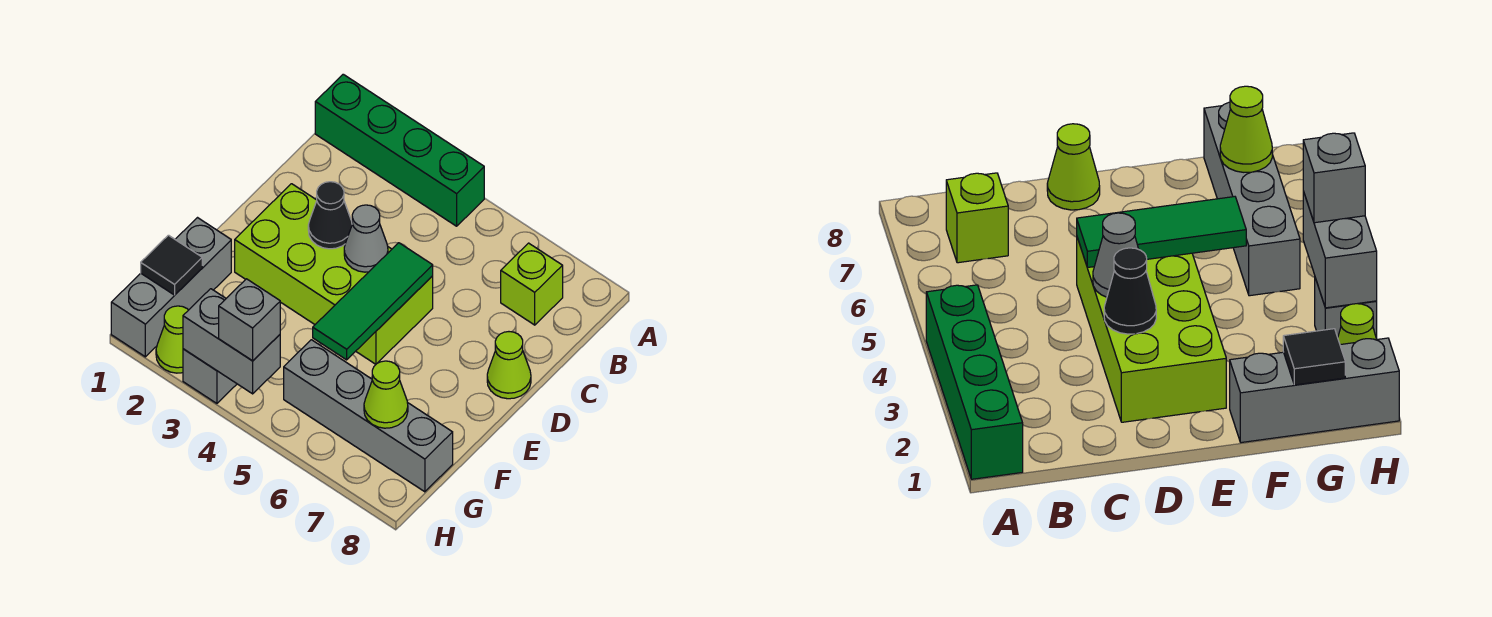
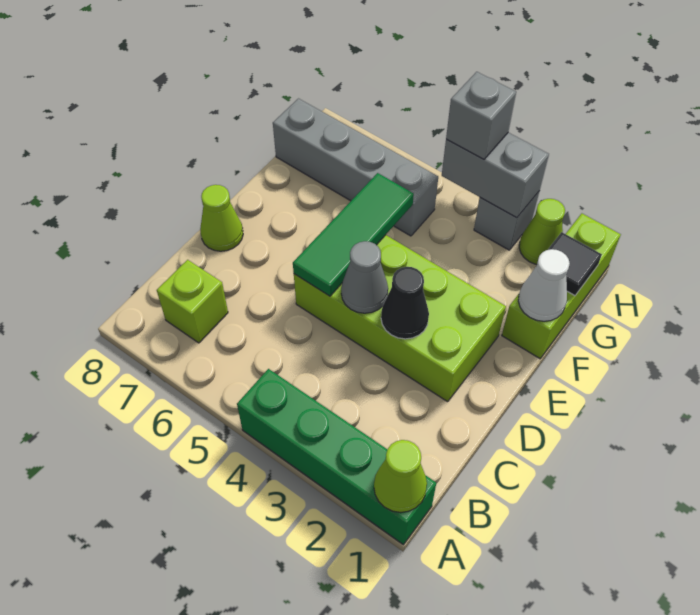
grey 1x3 brick [111,218,231,357] -> lime 1x3 brick [502,214,621,359]
none -> white 1x1 cone [518,249,570,321]
lime 1x1 cone [364,361,408,428] -> lime 1x1 cone moved to [374,440,427,512]

